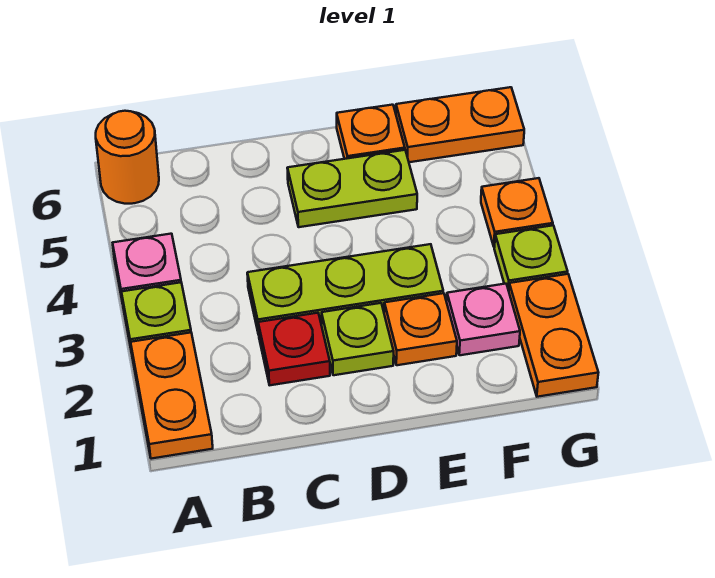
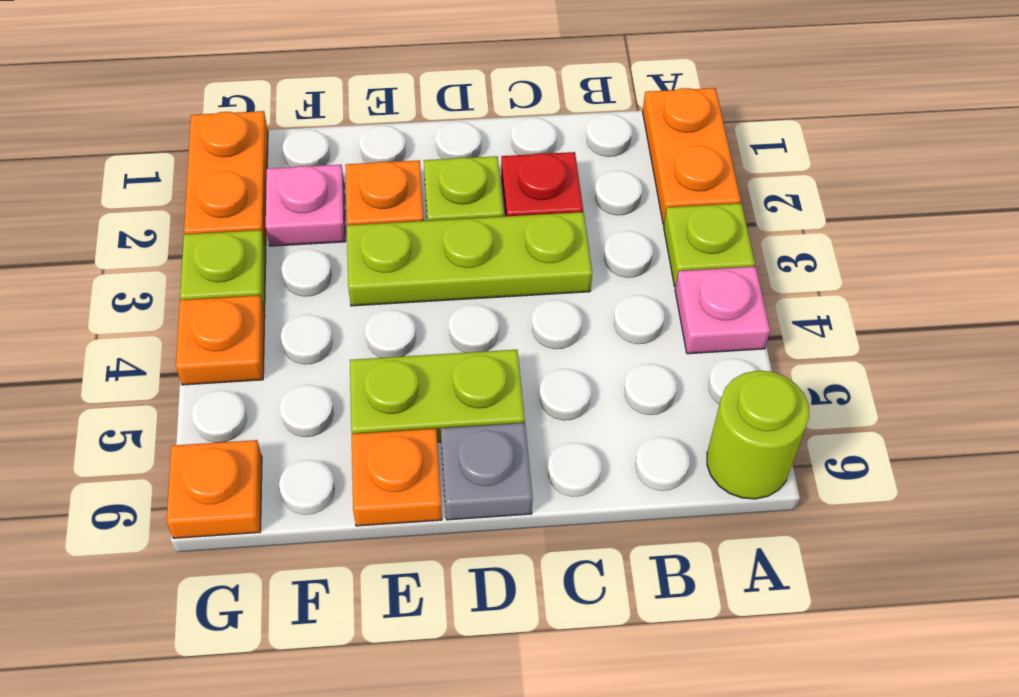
orange 1x1 round brick [96,111,159,204] -> lime 1x1 round brick [707,371,809,499]
none -> grey 1x1 plate [441,423,533,520]
orange 1x2 plate [396,87,524,162] -> orange 1x1 plate [167,440,262,538]

